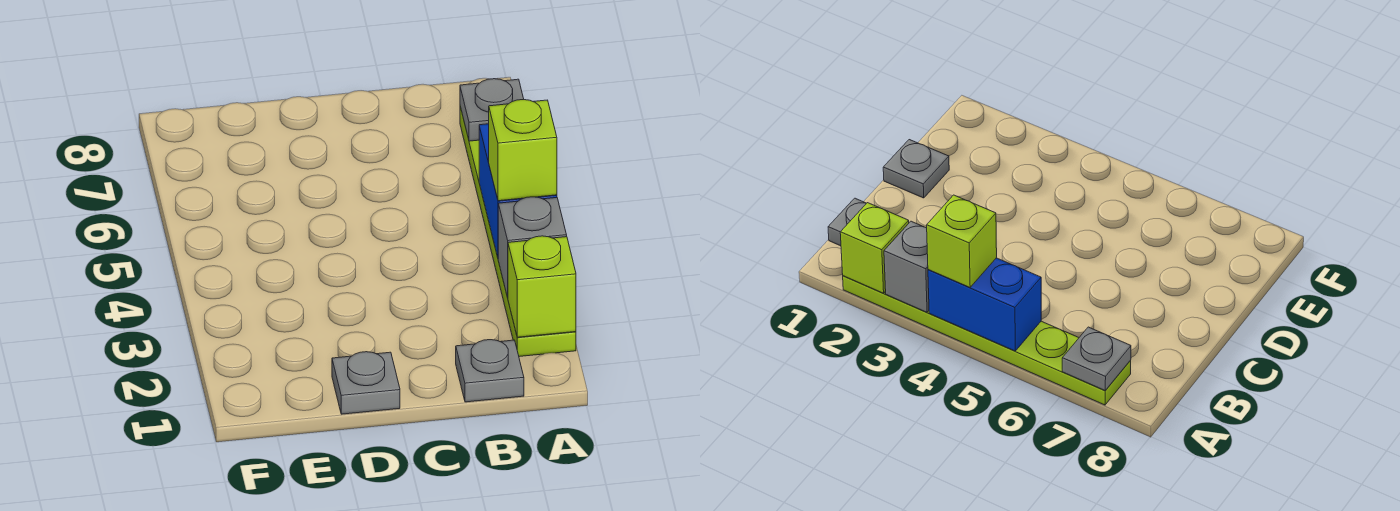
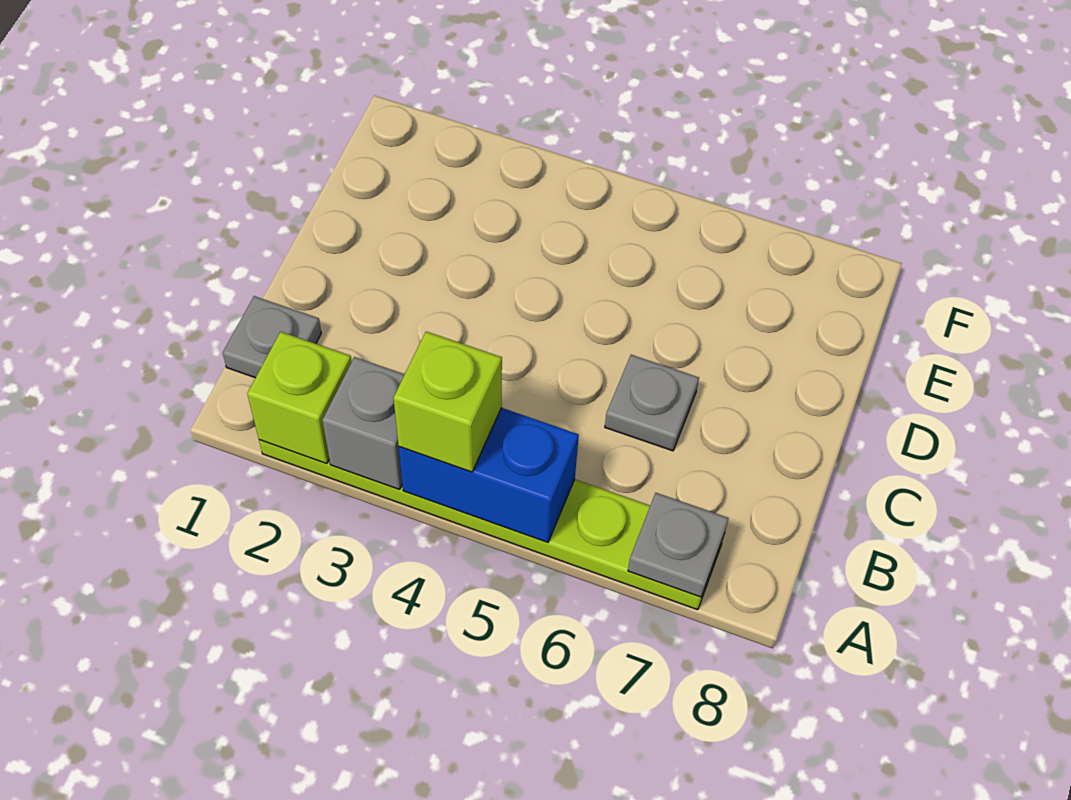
grey 1x1 plate [332,352,400,414] -> grey 1x1 plate moved to [605,355,699,451]

